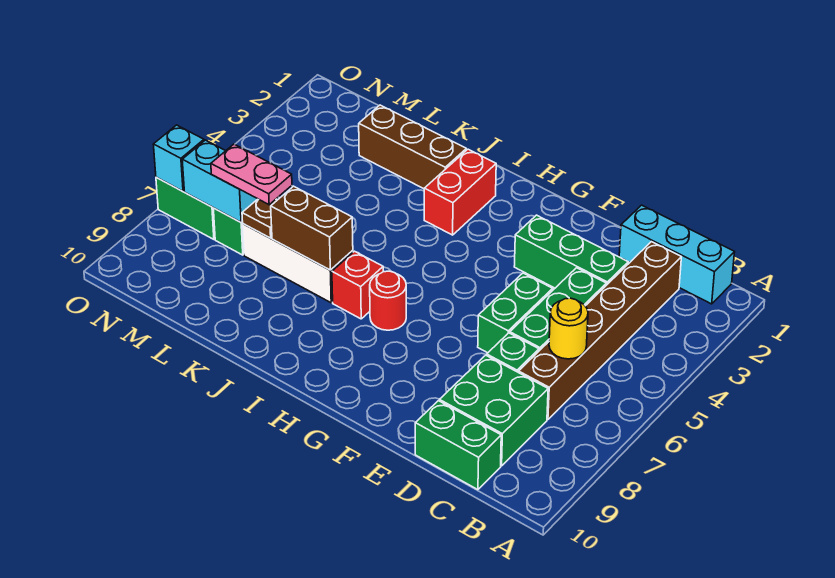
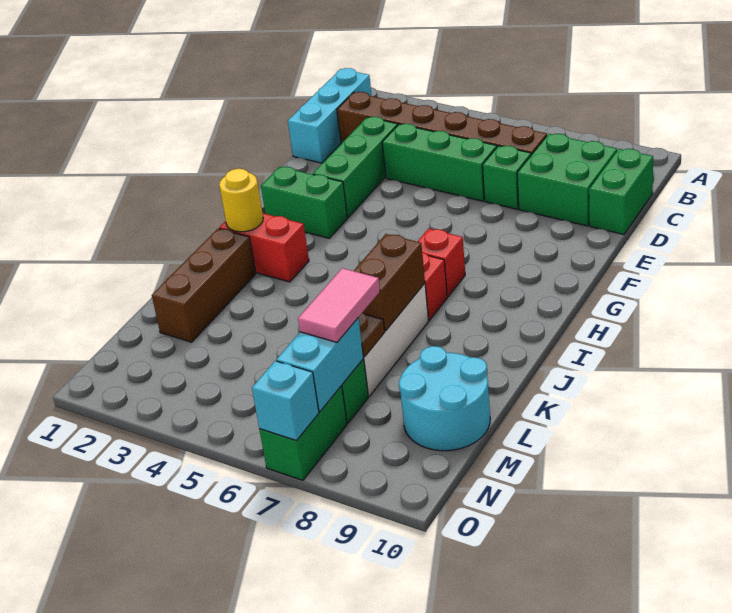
yellow 1x1 round brick [549,298,588,359] -> yellow 1x1 round brick moved to [219,169,263,232]
green 1x2 brick [478,273,553,353] -> green 1x2 brick moved to [261,167,347,238]
red 1x1 round brick [370,271,406,330] -> red 1x1 brick [418,229,465,297]
pink 1x2 plate [211,144,292,205] -> pink 1x2 tile [298,268,380,342]
none -> cyan 2x2 round brick [399,346,490,451]

